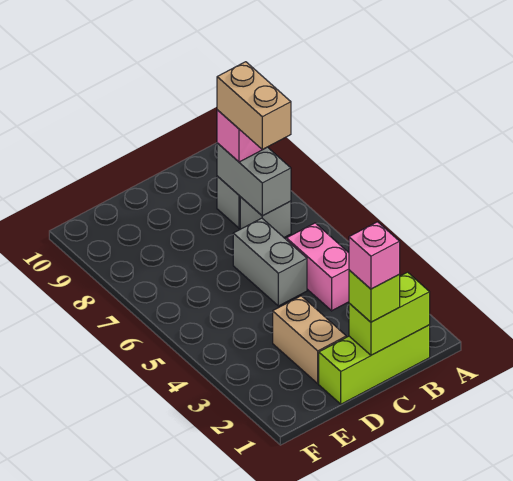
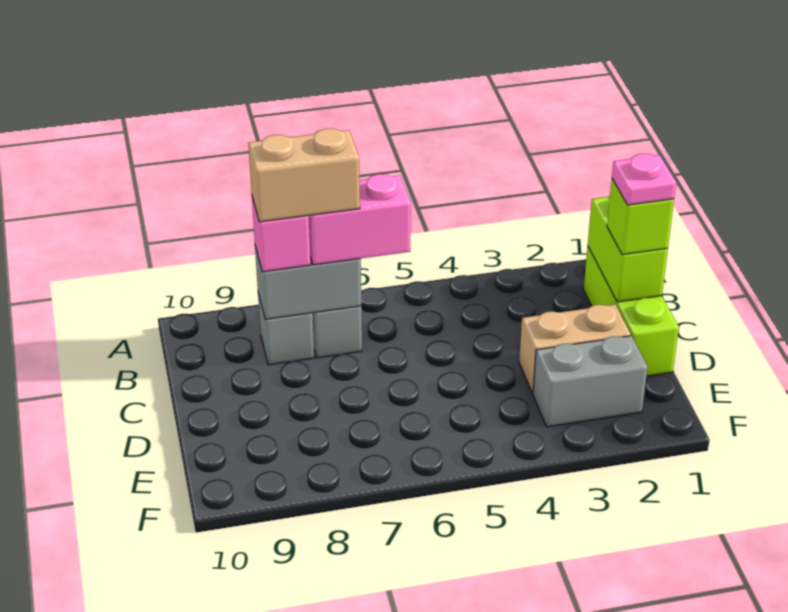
pink 1x2 brick [286,223,349,311] -> pink 1x2 brick moved to [309,174,411,265]
pink 1x1 brick [349,222,400,289] -> pink 1x1 plate [612,154,676,205]
grey 1x2 brick [233,218,307,306] -> grey 1x2 brick moved to [533,336,647,427]

